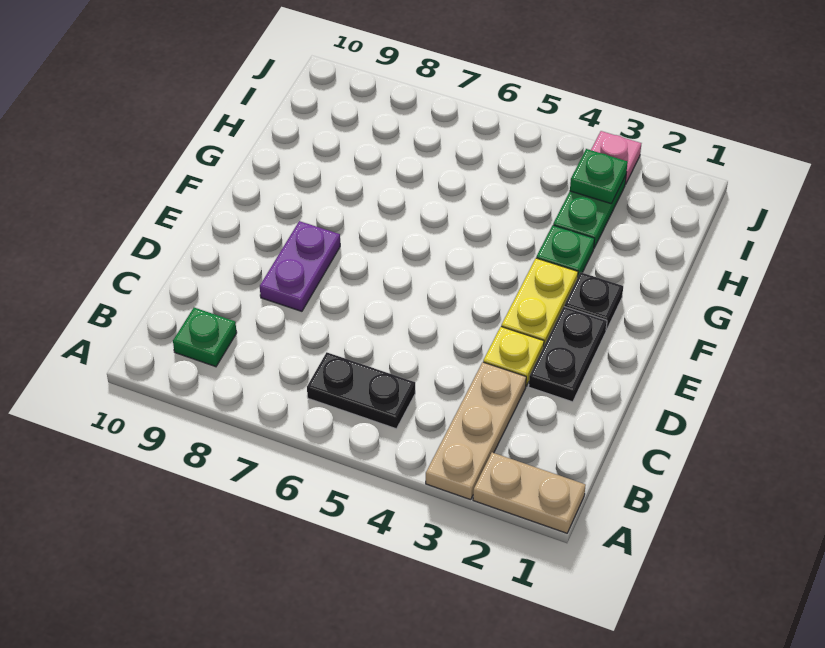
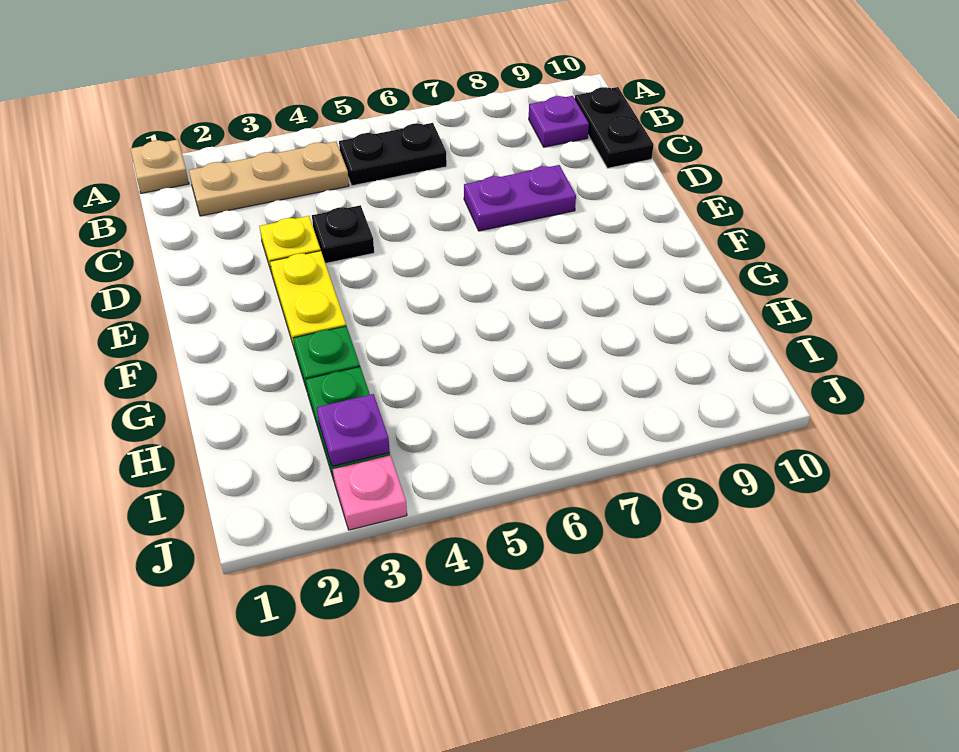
tan 1x2 plate [473,452,585,533] -> tan 1x1 plate [130,139,189,193]
tan 1x3 plate [426,362,526,500] -> tan 1x3 plate turned to [189,142,349,216]
green 1x1 plate [173,308,237,367] -> purple 1x1 plate [529,96,589,147]
black 1x2 plate [529,307,607,402] -> black 1x2 plate moved to [575,87,654,168]
purple 1x2 plate [260,221,340,311] -> purple 1x2 plate turned to [464,165,576,231]
black 1x1 plate [564,272,623,330] -> black 1x1 plate moved to [312,205,374,263]
green 1x1 plate [570,149,628,204] -> purple 1x1 plate [317,394,390,466]

